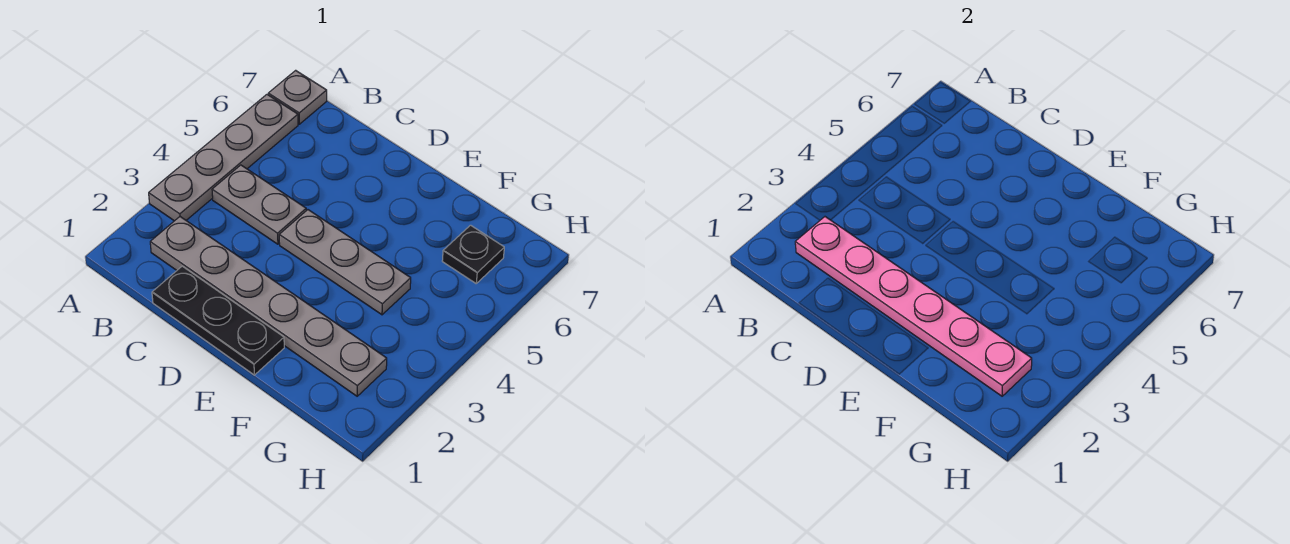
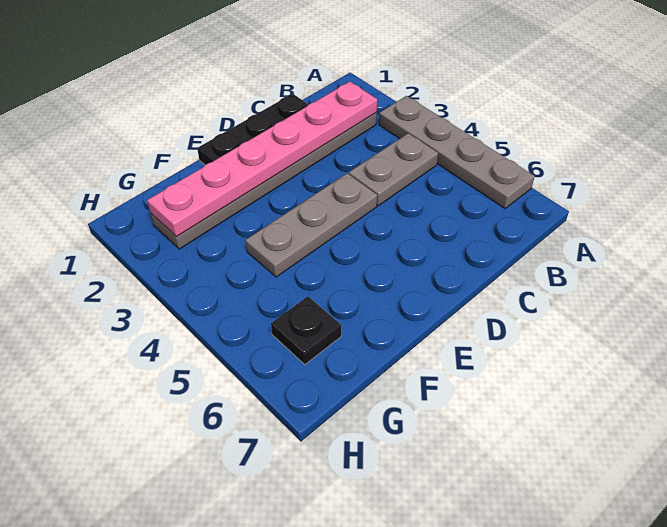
grey 1x1 plate [268,70,327,124] -> none

